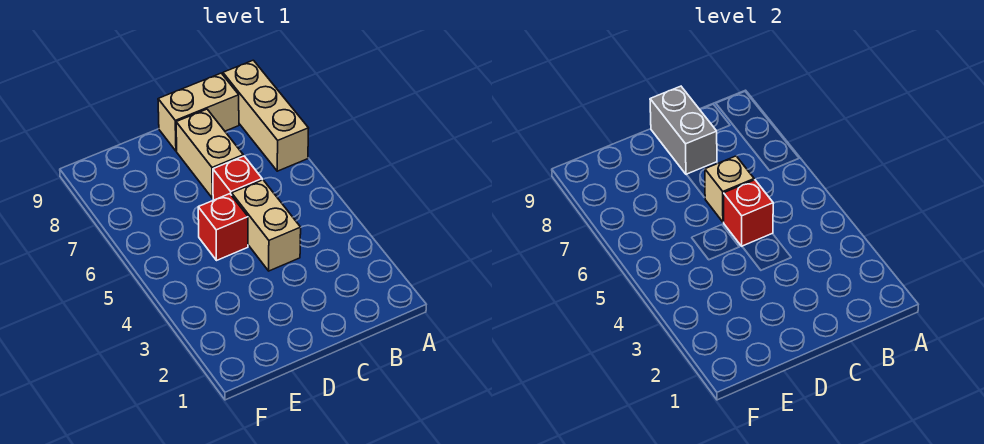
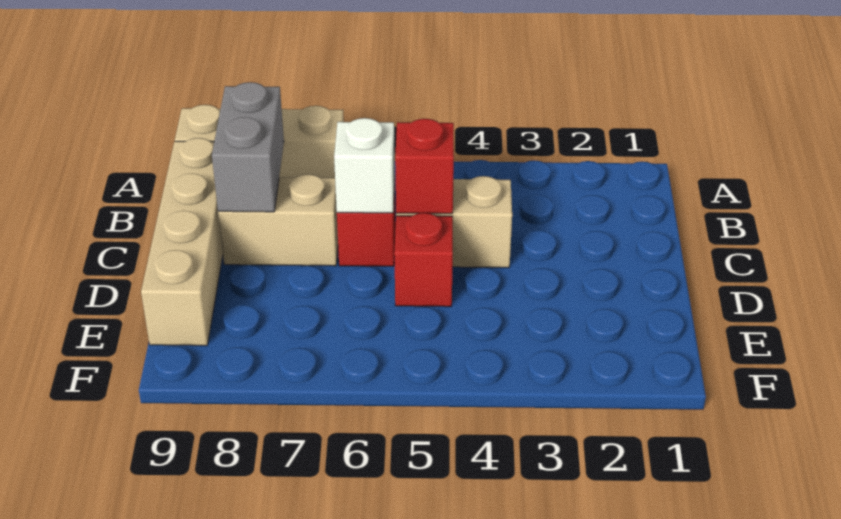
tan 1x2 brick [158,73,239,151] -> tan 1x4 brick [141,138,223,346]
tan 1x1 brick [705,156,754,222] -> white 1x1 brick [334,118,395,213]
grey 1x2 brick [650,86,717,175] -> grey 1x2 brick turned to [212,82,284,212]

